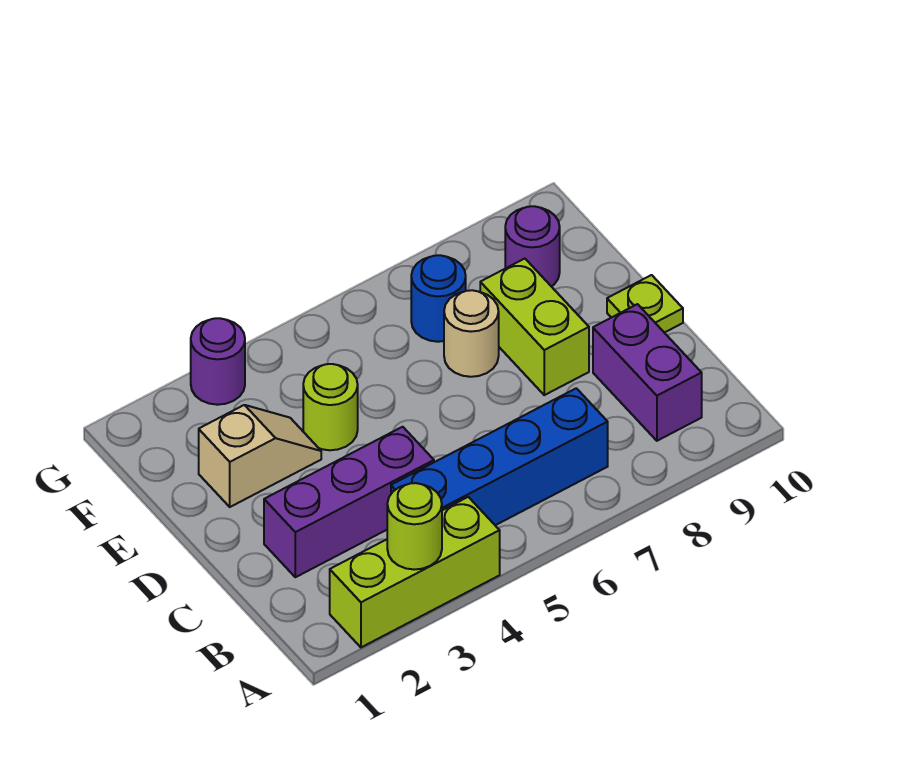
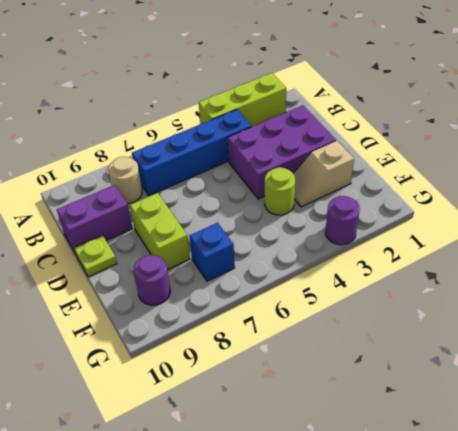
lime 1x1 round brick [387,483,442,570] -> none
purple 1x2 brick [593,304,702,441] -> purple 1x2 brick turned to [57,185,133,252]
purple 1x3 brick [264,427,434,577] -> purple 2x3 brick [227,105,336,199]
tan 1x1 round brick [444,290,499,377] -> tan 1x1 round brick moved to [108,157,142,204]
blue 1x1 round brick [411,255,466,342] -> blue 1x1 brick [190,223,235,281]

